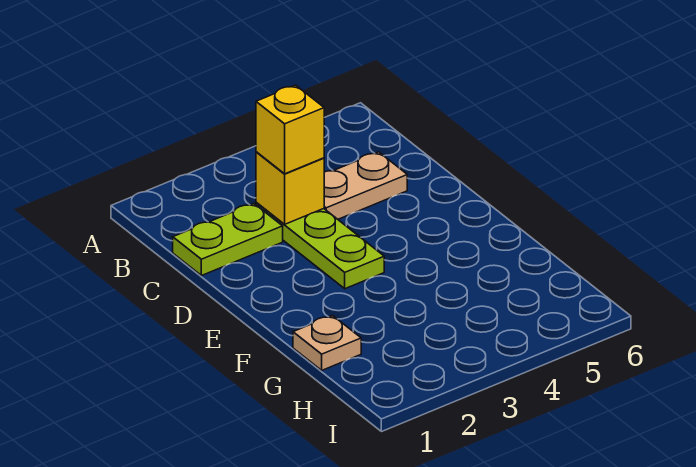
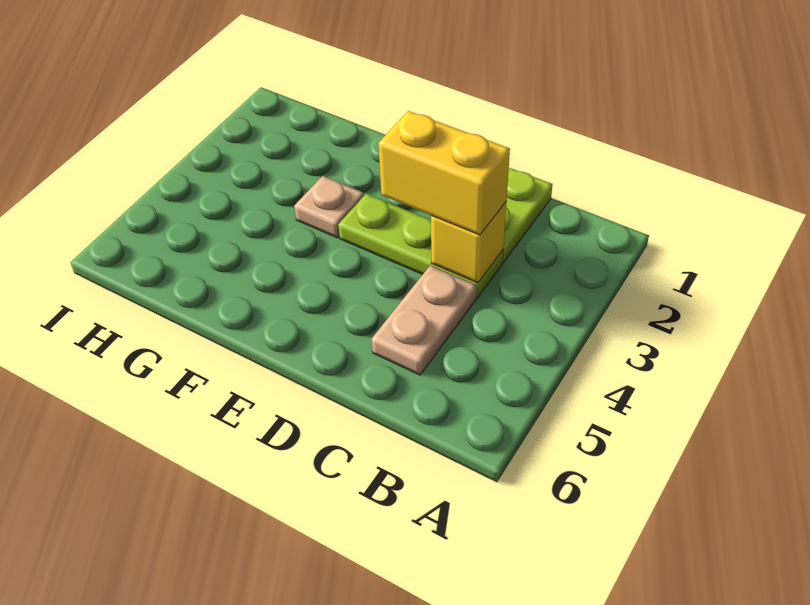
yellow 1x1 brick [256,85,324,174] -> yellow 1x2 brick [379,111,510,235]
tan 1x1 plate [293,316,361,370] -> tan 1x1 plate moved to [294,176,364,238]

